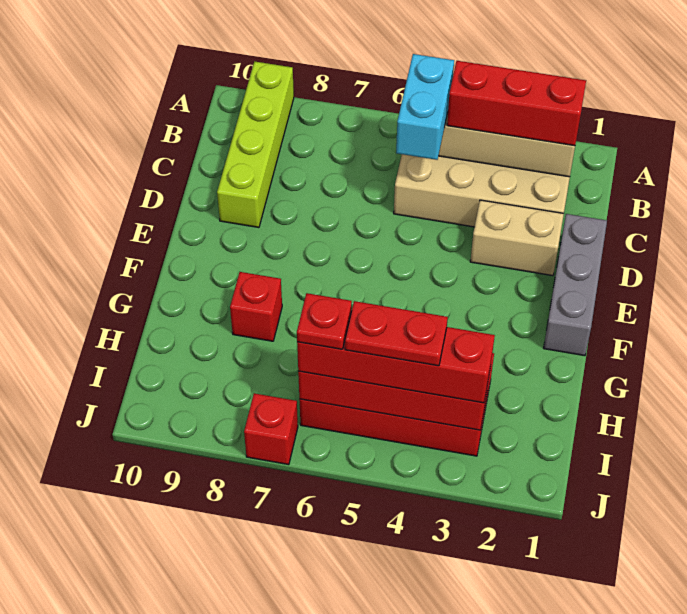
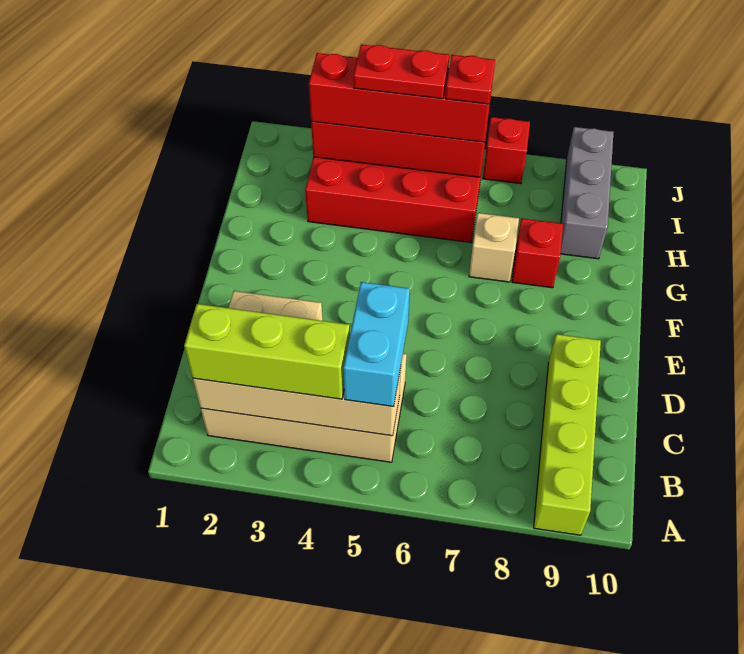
red 1x3 brick [447,61,586,146] -> lime 1x3 brick [184,304,350,399]
grey 1x3 brick [544,214,607,356] -> grey 1x3 brick moved to [561,127,613,259]
none -> tan 1x1 brick [469,213,519,282]

